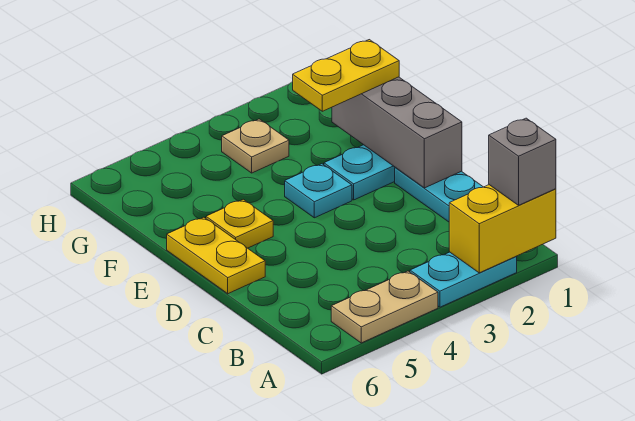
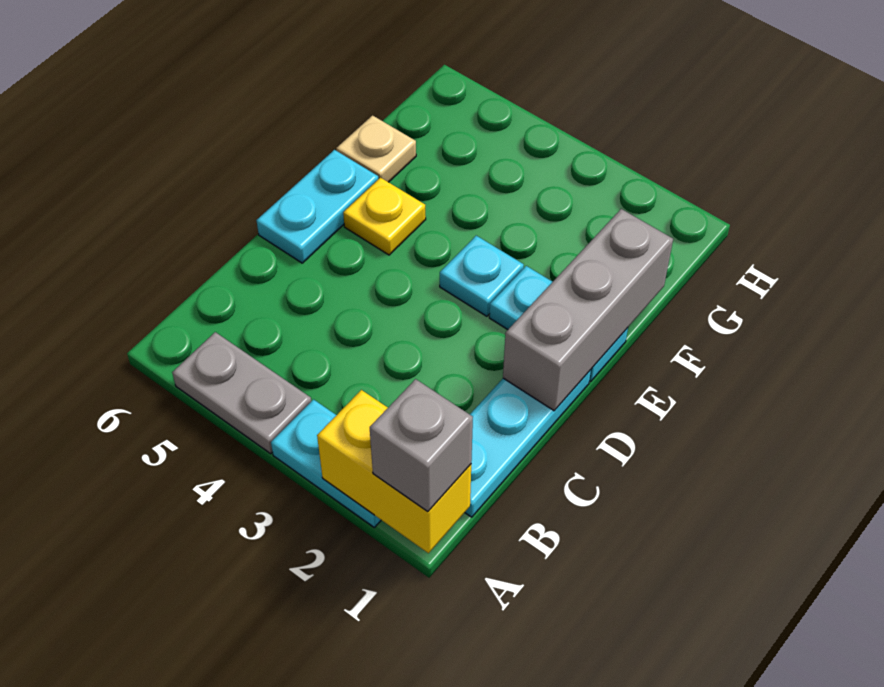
tan 1x2 plate [331,271,438,343] -> grey 1x2 plate [172,332,311,454]
yellow 1x2 plate [167,217,265,294] -> cyan 1x2 plate [256,150,378,263]
yellow 1x2 plate [293,40,399,111] -> none
tan 1x1 plate [222,119,289,173] -> tan 1x1 plate moved to [336,115,416,182]

